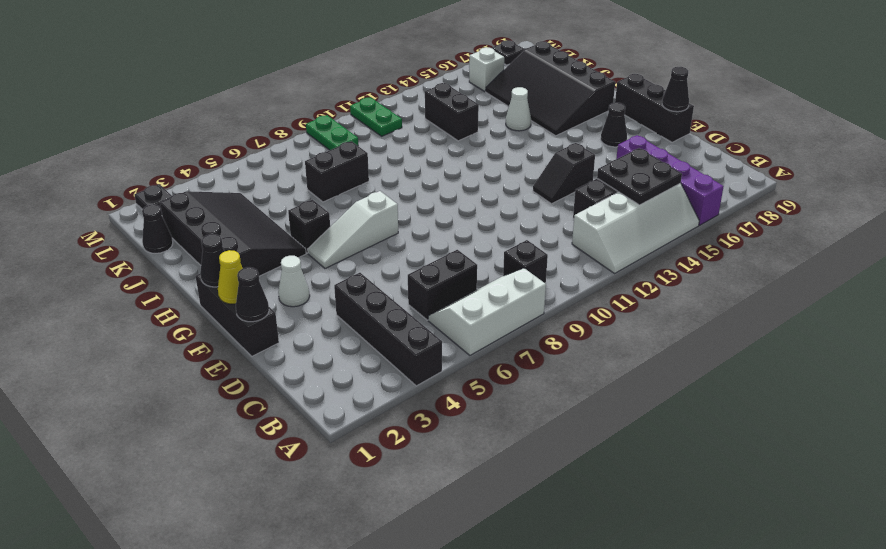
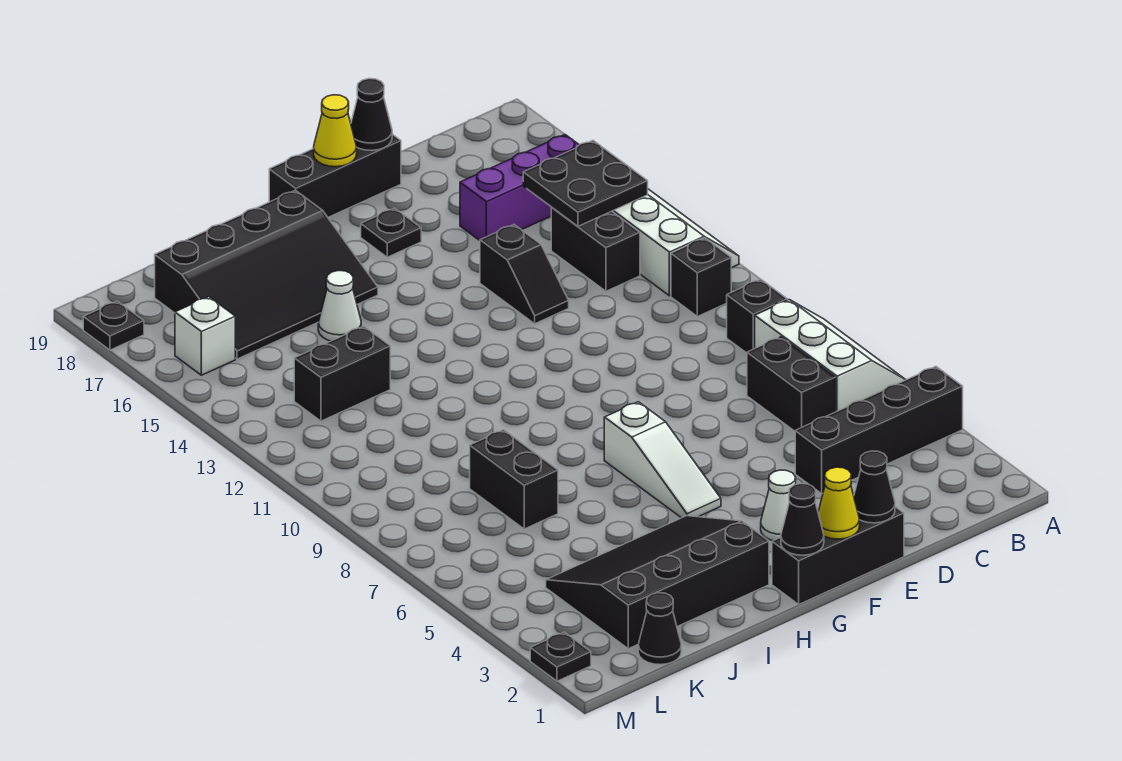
white 2x3 slope [428,268,546,355] -> white 2x3 slope turned to [755,300,905,412]
purple 1x4 brick [616,135,724,225] -> purple 1x3 brick [460,135,579,240]
black 1x1 cone [601,103,627,147] -> black 1x1 plate [361,208,421,257]
none -> yellow 1x1 cone [314,95,357,167]
black 1x1 brick [288,200,330,253] -> black 1x1 brick moved to [671,238,731,316]
green 1x2 plate [306,115,358,150] -> none
green 1x2 plate [350,97,402,136] -> none

